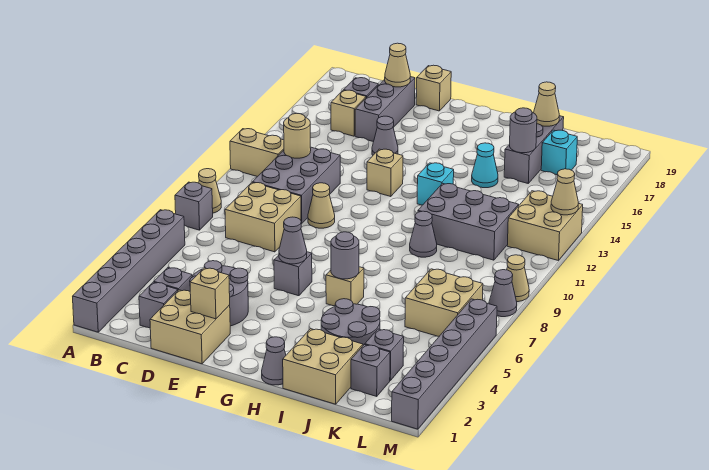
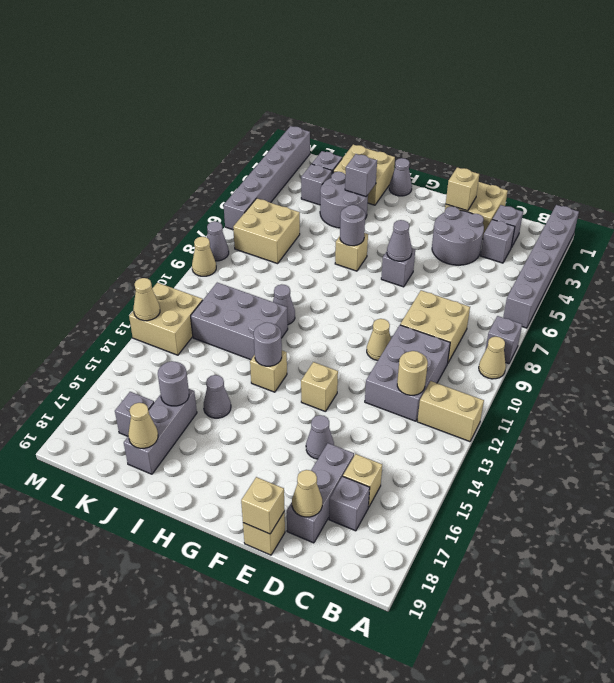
none -> tan 1x1 brick [241,477,285,534]
cyan 1x1 brick [417,163,454,205] -> tan 1x1 brick [250,351,287,392]
none -> grey 1x1 round brick [254,323,282,366]
none -> grey 1x1 brick [345,154,377,196]
cyan 1x1 cone [472,143,498,188] -> grey 1x1 cone [204,375,231,418]
cyan 1x1 brick [541,130,577,175] -> grey 1x1 brick [115,392,154,436]

